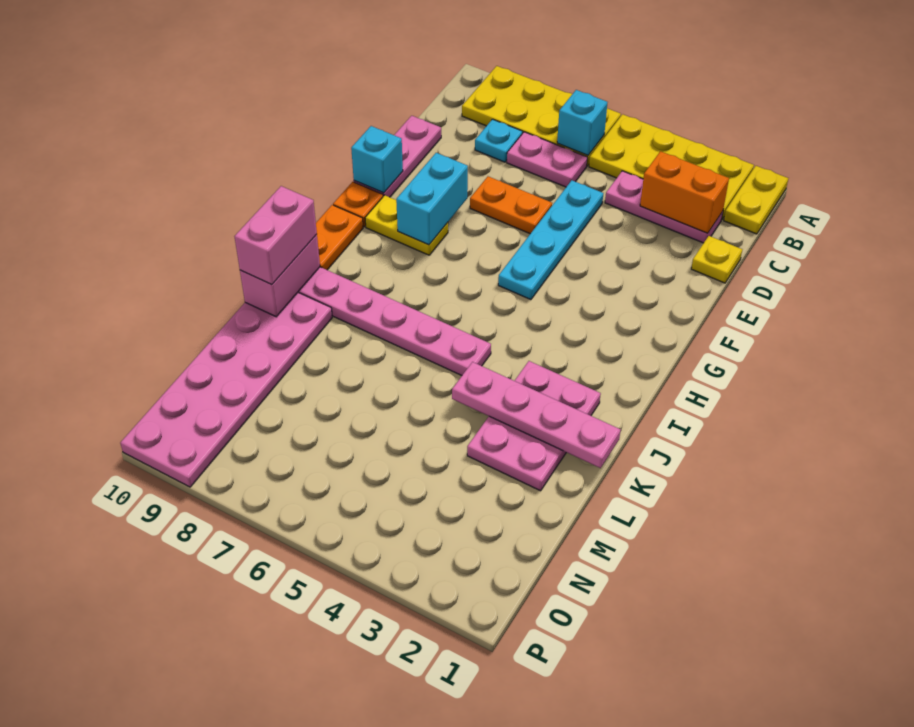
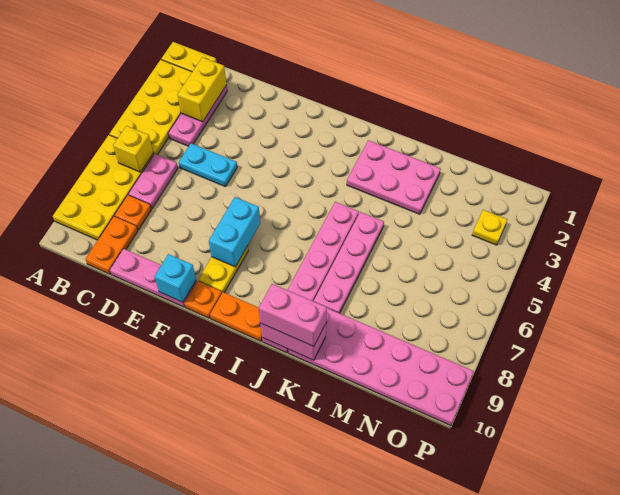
cyan 1x1 brick [557,90,608,155] -> yellow 1x1 brick [113,126,153,172]
orange 1x2 brick [640,151,729,233] -> yellow 1x2 brick [177,57,226,122]
cyan 1x1 plate [475,119,523,162] -> orange 1x1 plate [114,195,152,230]
yellow 1x1 plate [691,236,742,283] -> yellow 1x1 plate moved to [472,210,507,245]
cyan 1x4 plate [498,180,603,300] -> cyan 1x2 plate [179,143,237,187]
orange 1x2 plate [470,176,552,234] -> orange 1x2 plate moved to [85,216,138,274]
cyan 1x2 brick [396,153,468,245] -> cyan 1x2 brick turned to [209,197,260,267]
pink 1x4 plate [452,362,621,468] -> pink 1x4 plate moved to [314,212,384,313]

